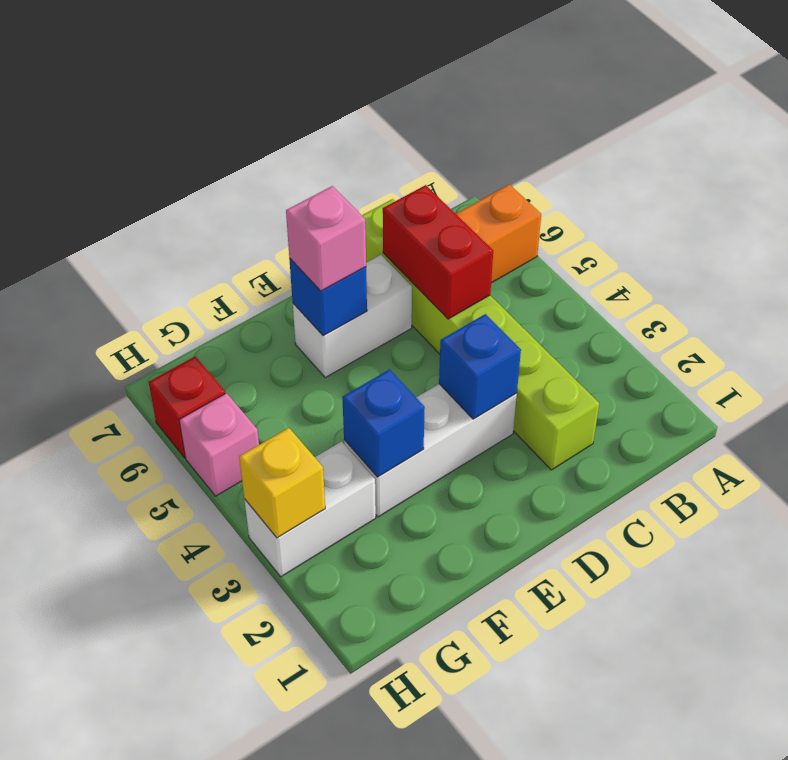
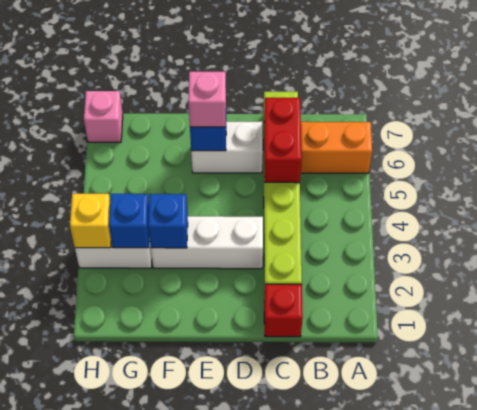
blue 1x1 brick [439,314,521,419] -> blue 1x1 brick moved to [109,194,149,248]
pink 1x1 brick [180,393,259,496] -> pink 1x1 brick moved to [84,91,123,142]
red 1x1 brick [149,356,225,458] -> red 1x1 brick moved to [264,284,303,337]

